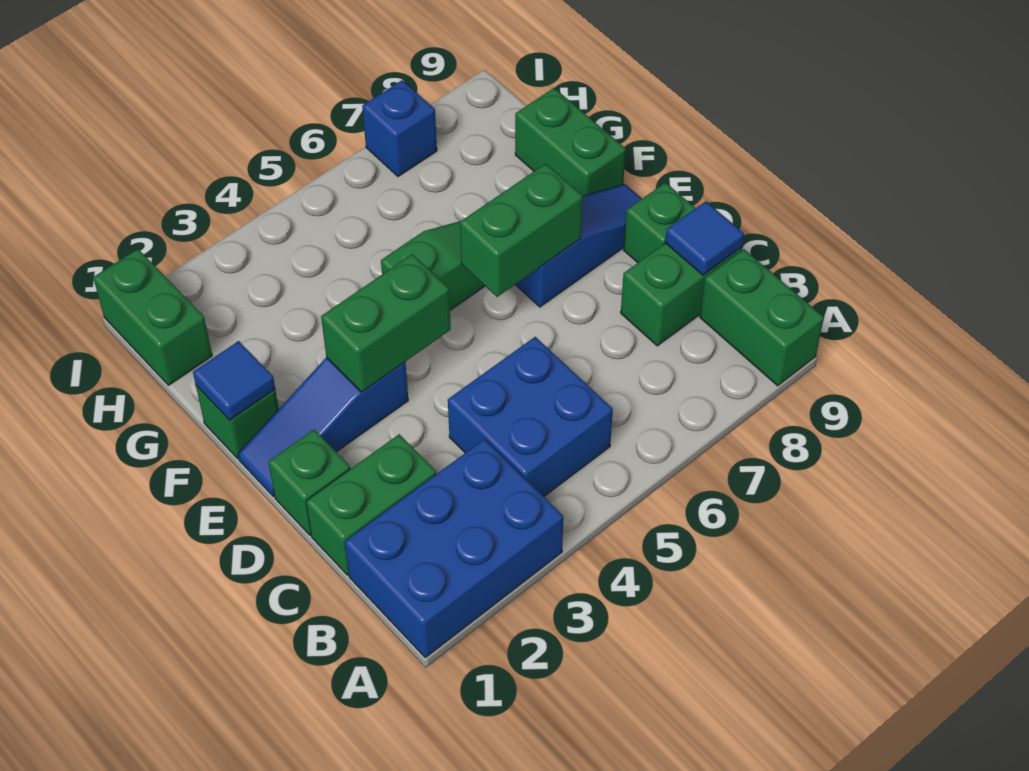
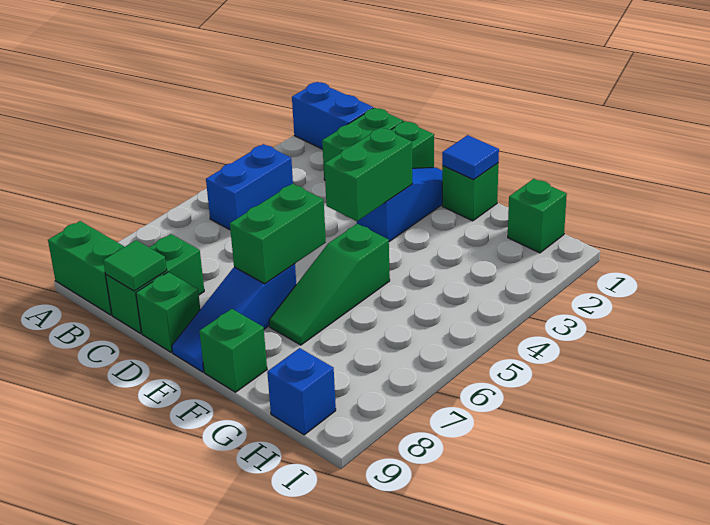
blue 2x3 brick [345,439,563,657] -> blue 1x2 brick [292,82,373,149]
blue 2x2 brick [448,337,613,496] -> blue 1x2 brick [206,144,293,230]
blue 1x1 tile [665,201,744,275] -> green 1x1 tile [103,240,167,291]
green 1x2 brick [515,88,626,196] -> green 1x1 brick [199,309,267,392]
green 1x2 brick [93,249,212,385] -> green 1x1 brick [508,179,567,253]
blue 1x1 brick [362,80,437,177] -> blue 1x1 brick moved to [267,348,336,435]

